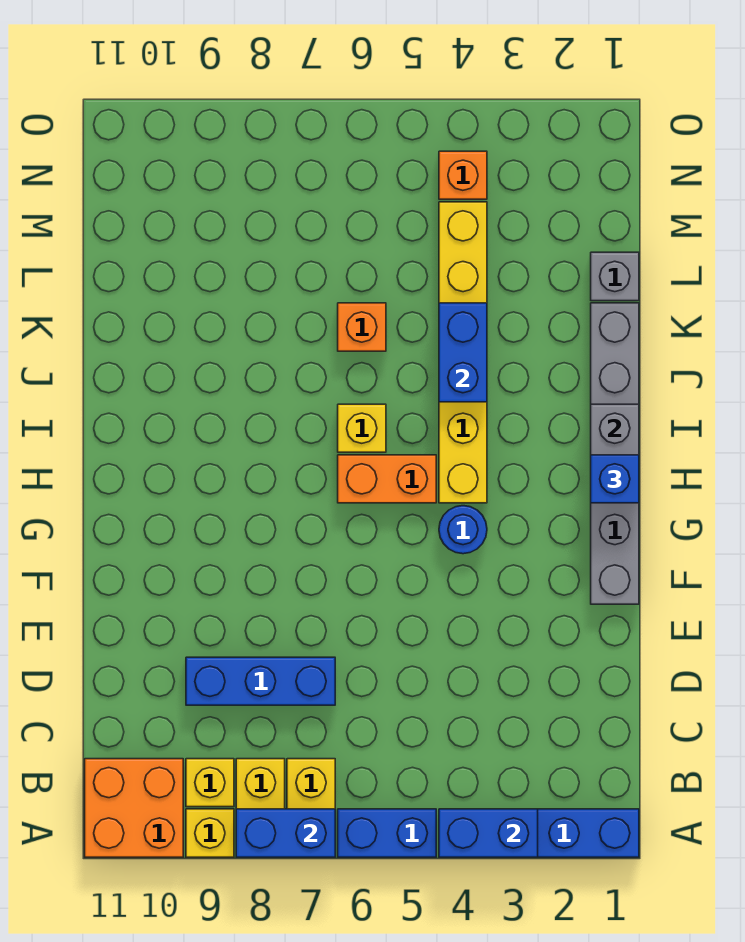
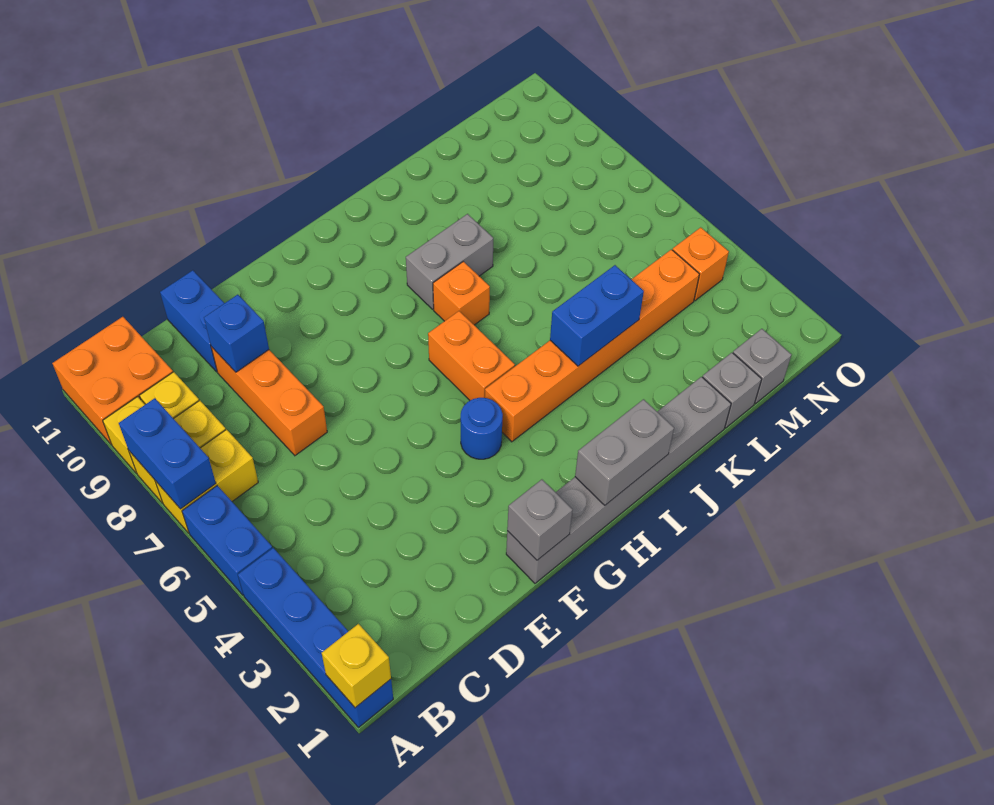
blue 1x2 brick [439,809,538,857] -> blue 1x2 brick moved to [160,270,224,372]
blue 1x3 brick [186,657,335,705] -> orange 1x3 brick [211,347,327,455]
none -> grey 1x1 brick [507,479,572,560]
blue 1x1 brick [591,455,639,503] -> blue 1x1 brick moved to [204,295,269,372]
yellow 1x6 brick [439,202,487,503] -> orange 1x6 brick [485,249,699,442]
yellow 1x1 brick [338,404,386,452] -> yellow 1x1 brick moved to [322,624,391,708]
none -> grey 1x2 brick [406,214,493,309]
orange 1x1 brick [338,303,386,351] -> orange 1x1 brick moved to [433,261,490,325]
none -> grey 1x1 brick [733,329,792,404]

